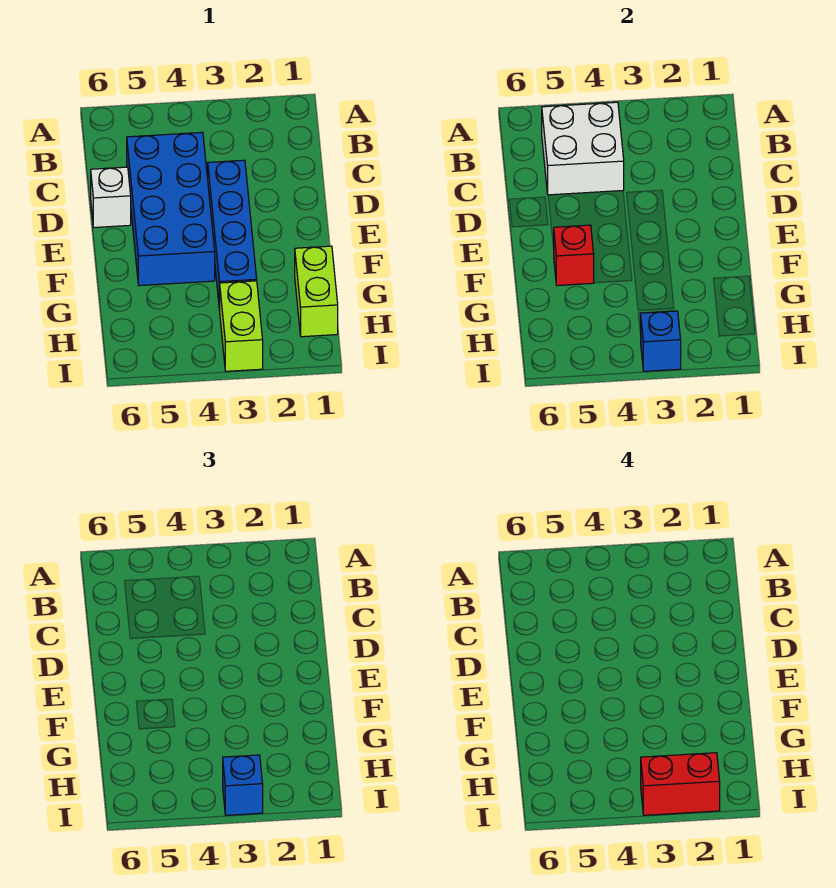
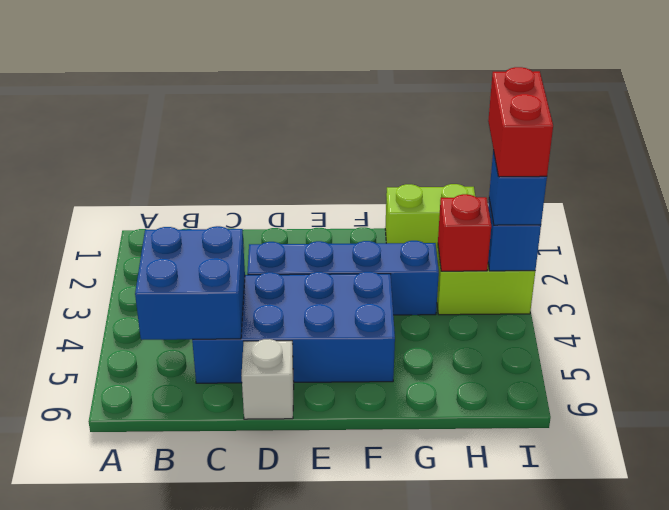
white 2x2 brick [542,102,624,195] -> blue 2x2 brick [135,226,245,340]
red 1x1 brick [554,225,594,286] -> red 1x1 brick moved to [438,194,491,271]

